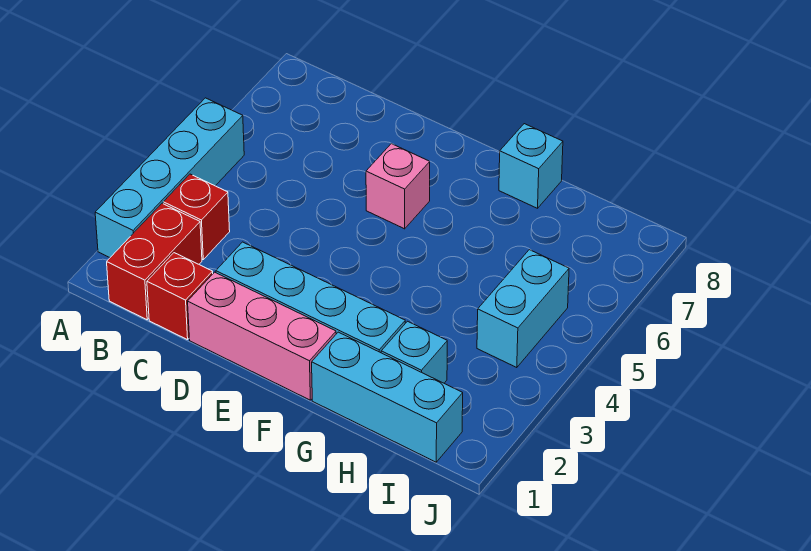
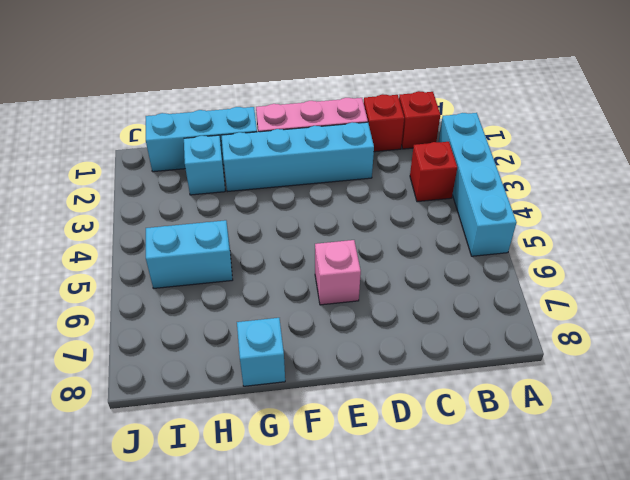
red 1x2 brick [107,203,202,320] -> red 1x1 brick [399,91,440,149]
cyan 1x2 brick [477,250,569,368] -> cyan 1x2 brick turned to [146,220,233,288]

